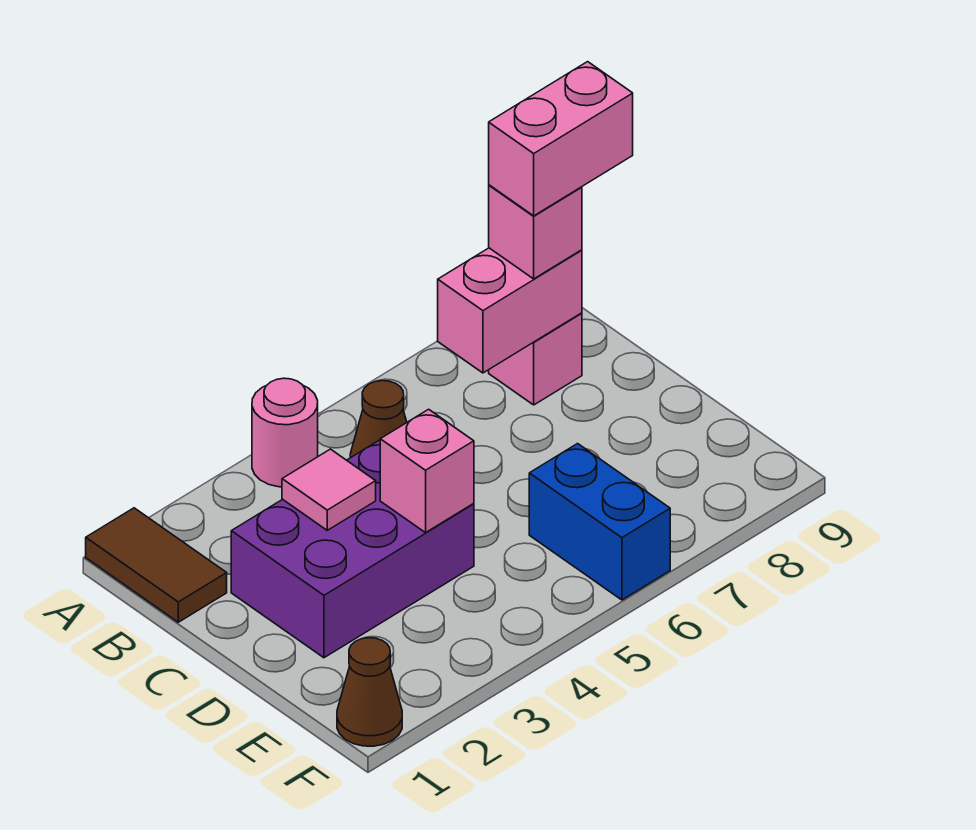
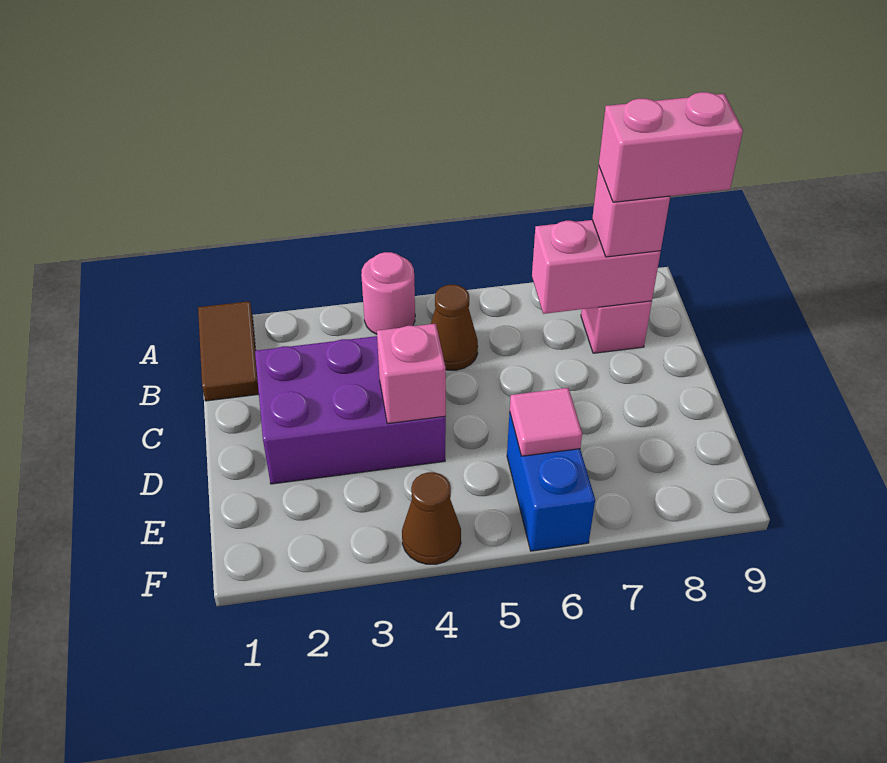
pink 1x1 tile [282,449,376,530] -> pink 1x1 tile moved to [510,388,582,456]
brown 1x1 cone [337,638,402,746] -> brown 1x1 cone moved to [402,472,461,564]

